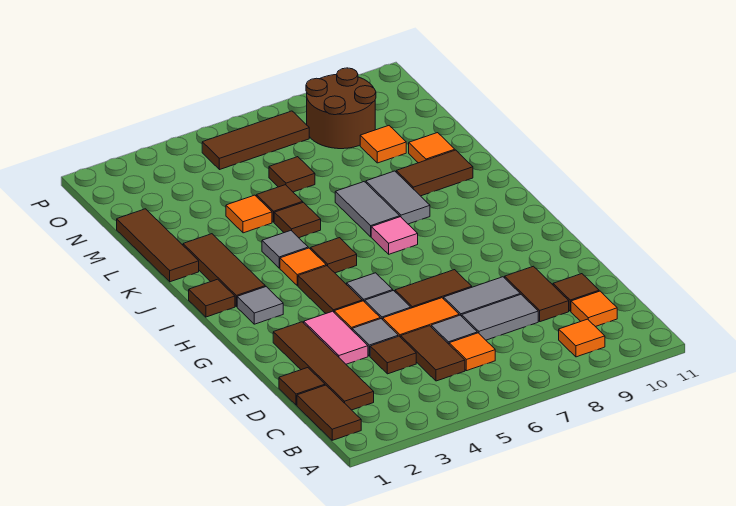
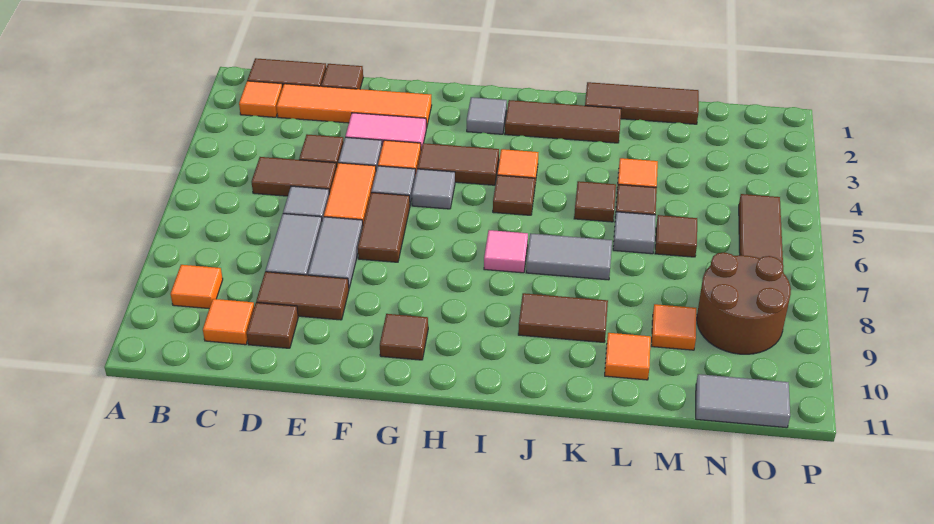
brown 1x4 tile [273,322,374,410] -> orange 1x4 tile [277,84,432,128]
orange 1x1 tile [449,333,495,371] -> orange 1x1 tile moved to [239,81,283,117]
brown 1x1 tile [189,279,235,317] -> brown 1x1 tile moved to [380,314,428,360]
grey 1x1 tile [262,231,308,268] -> grey 1x1 tile moved to [613,212,656,254]
grey 1x2 tile [366,171,430,224] -> grey 1x2 tile moved to [696,374,790,428]
brown 1x2 tile [396,150,473,196] -> brown 1x2 tile turned to [518,293,608,342]

